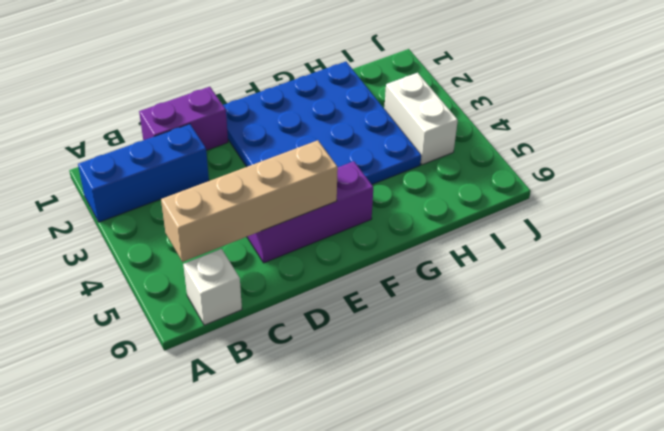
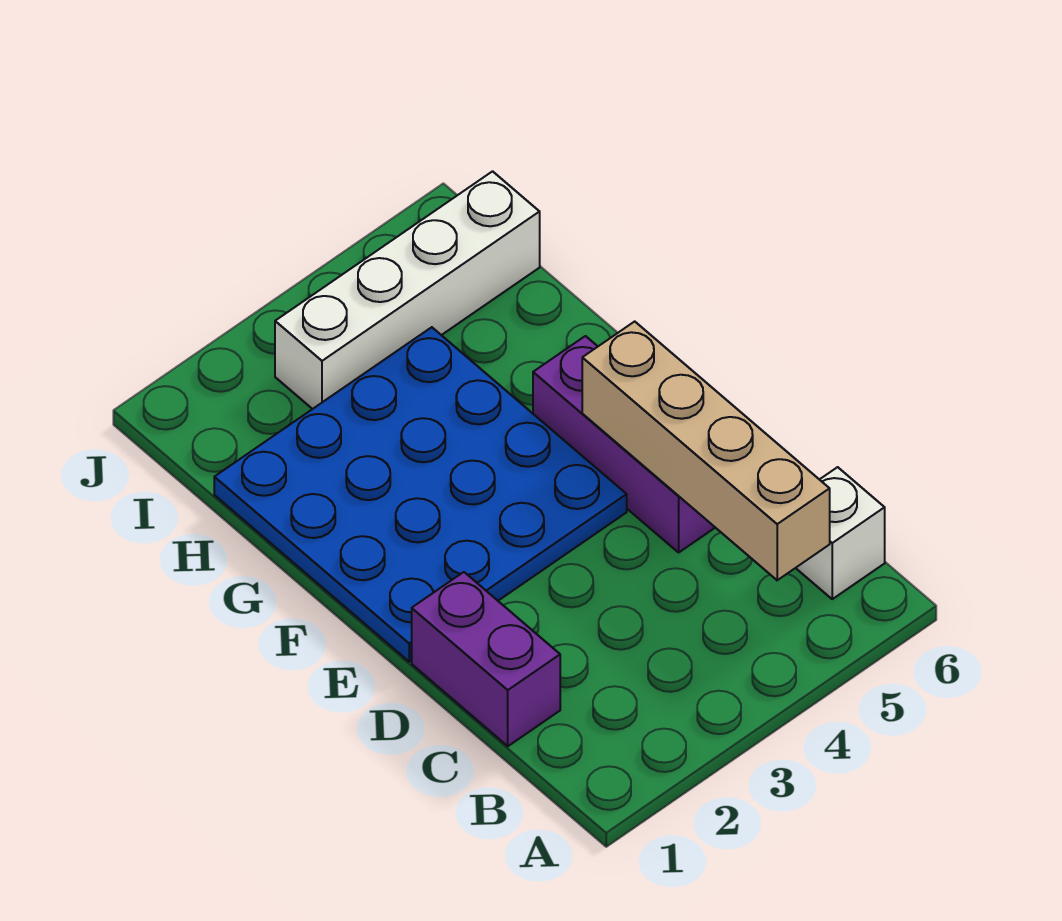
blue 1x3 brick [78,124,209,222] -> none
white 1x2 brick [384,73,458,165] -> white 1x4 brick [275,171,540,409]

